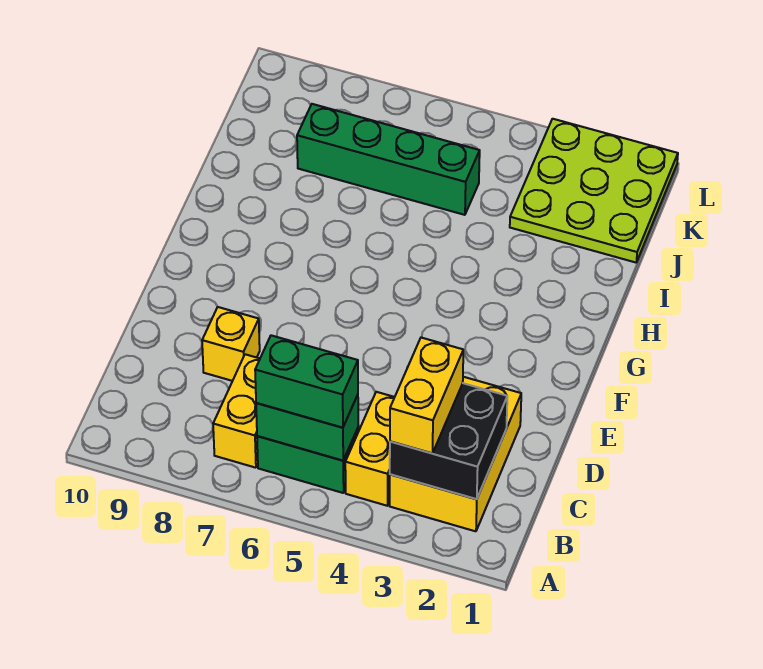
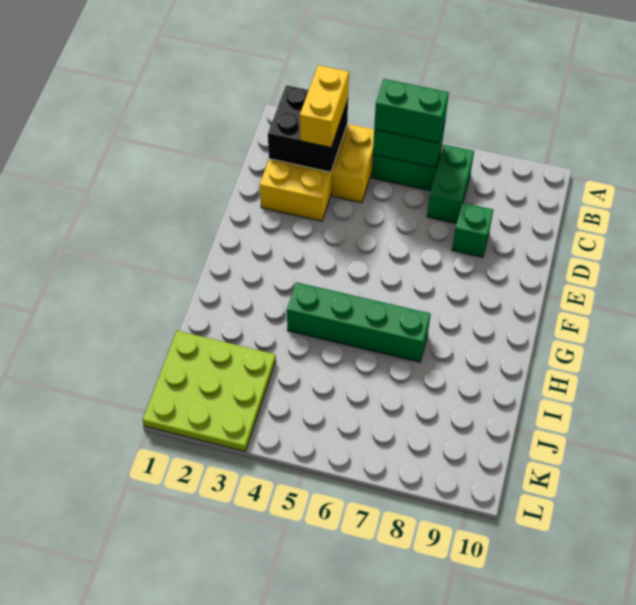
yellow 1x2 brick [213,354,260,468] -> green 1x2 brick [427,145,474,224]
yellow 1x1 brick [202,307,260,381] -> green 1x1 brick [452,203,493,257]
green 1x4 brick [297,104,480,215] -> green 1x4 brick moved to [287,282,431,362]

